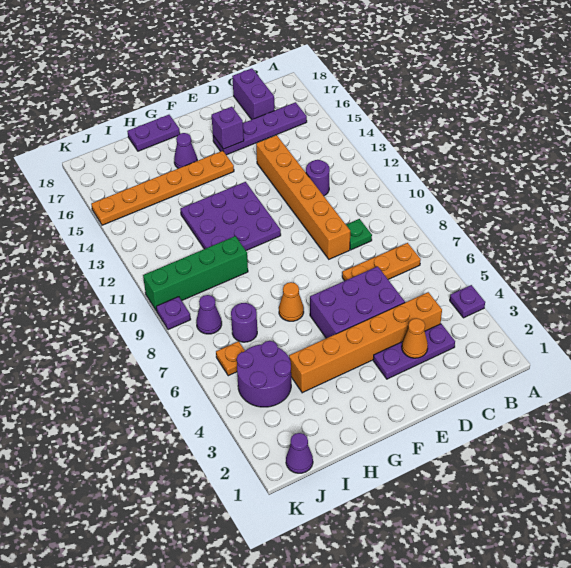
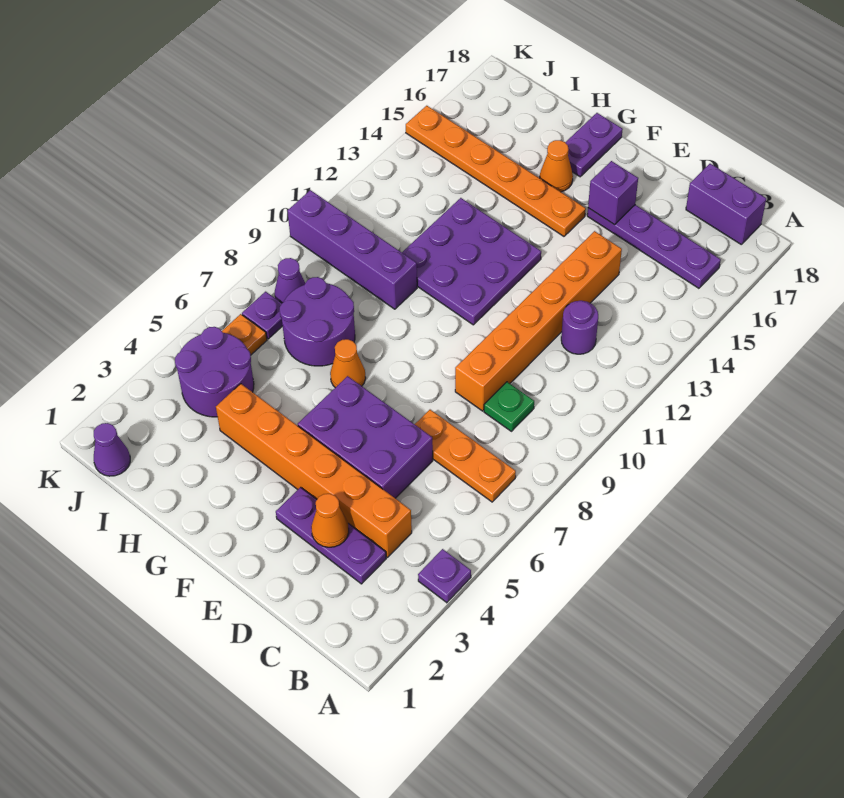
purple 1x2 brick [232,68,275,120] -> purple 1x2 brick turned to [686,164,766,244]
purple 1x1 cone [174,133,197,168] -> orange 1x1 cone [540,140,573,192]
purple 1x2 plate [127,115,180,151] -> purple 1x2 plate turned to [565,113,623,177]
green 1x4 brick [143,236,248,311] -> purple 1x4 brick [288,190,417,309]
purple 1x1 round brick [231,303,257,342] -> purple 2x2 round brick [280,277,355,366]
purple 1x1 plate [156,297,191,330] -> purple 1x1 plate moved to [242,292,283,339]

